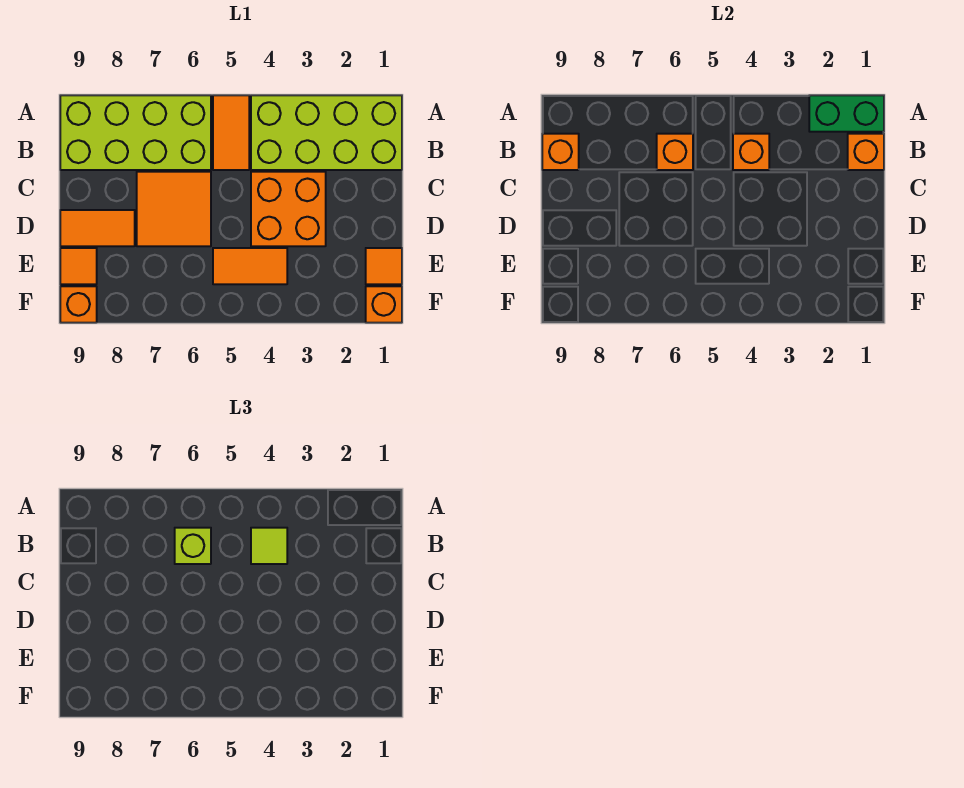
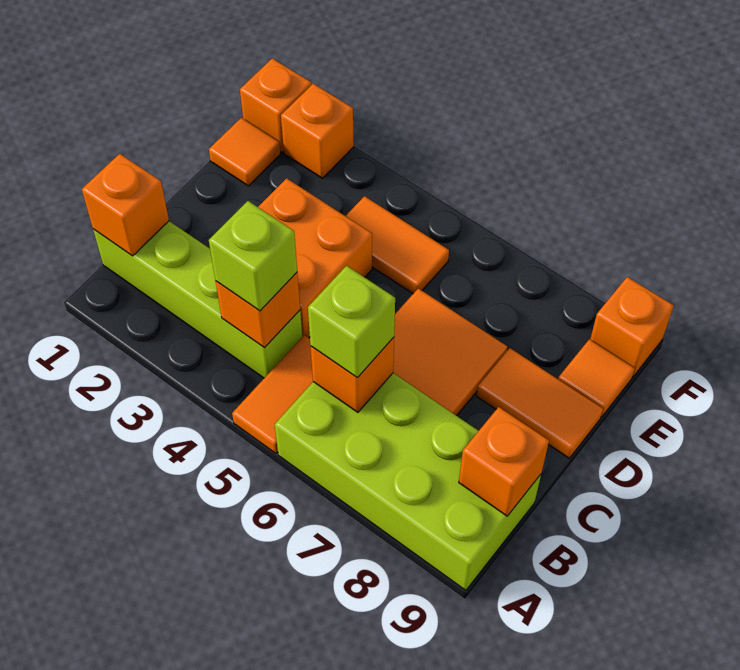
lime 2x4 brick [251,95,402,170] -> lime 1x4 brick [93,221,302,378]
green 1x2 brick [809,95,884,132] -> none
lime 1x1 tile [251,528,287,564] -> lime 1x1 brick [209,201,297,311]
none -> orange 1x1 brick [281,84,354,178]

